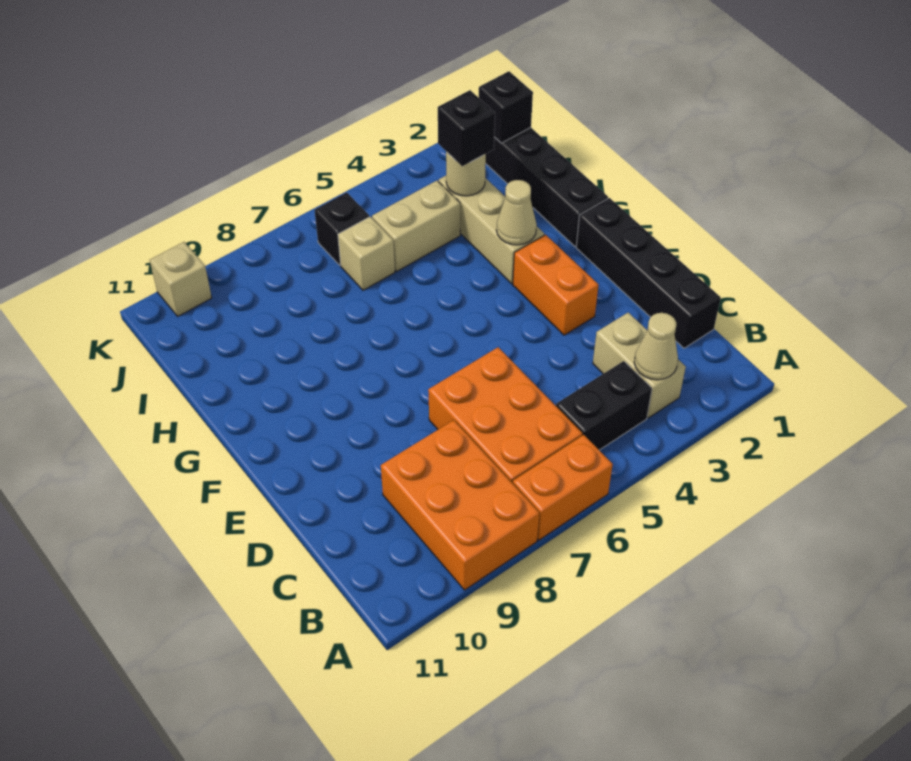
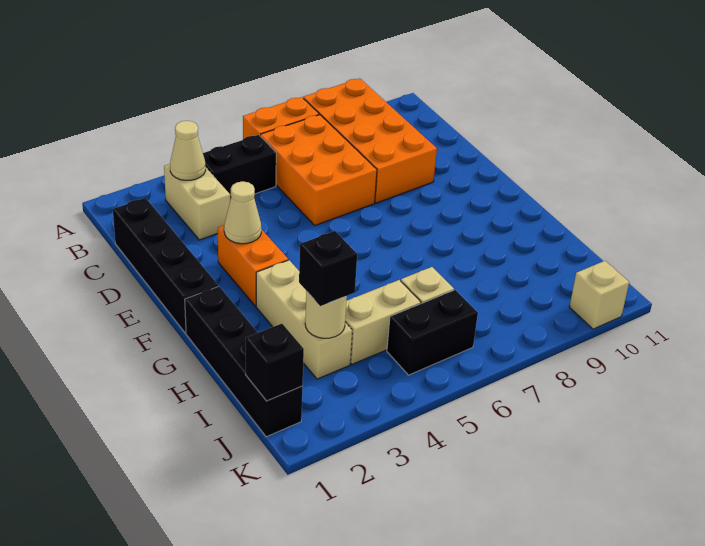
orange 2x3 brick [381,420,539,590] -> orange 2x4 brick [303,78,437,203]
tan 1x1 cone [497,180,537,245] -> tan 1x1 cone moved to [224,181,261,244]
black 1x1 brick [315,193,369,265] -> black 1x2 brick [387,290,478,375]

